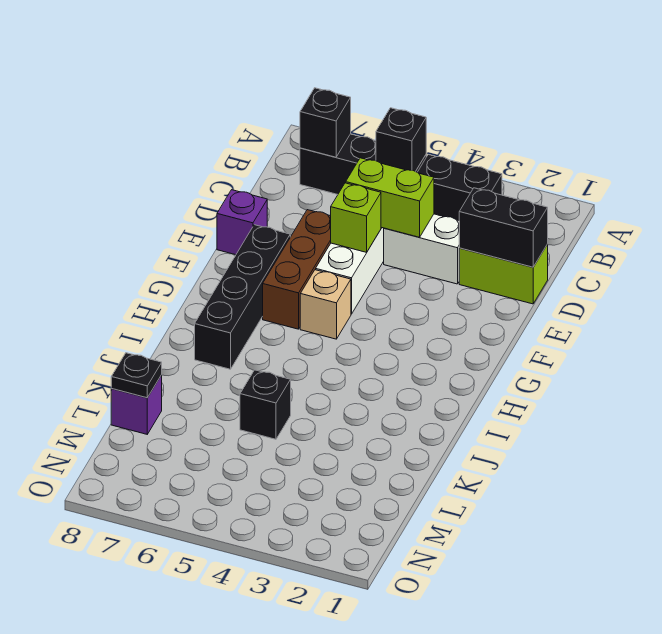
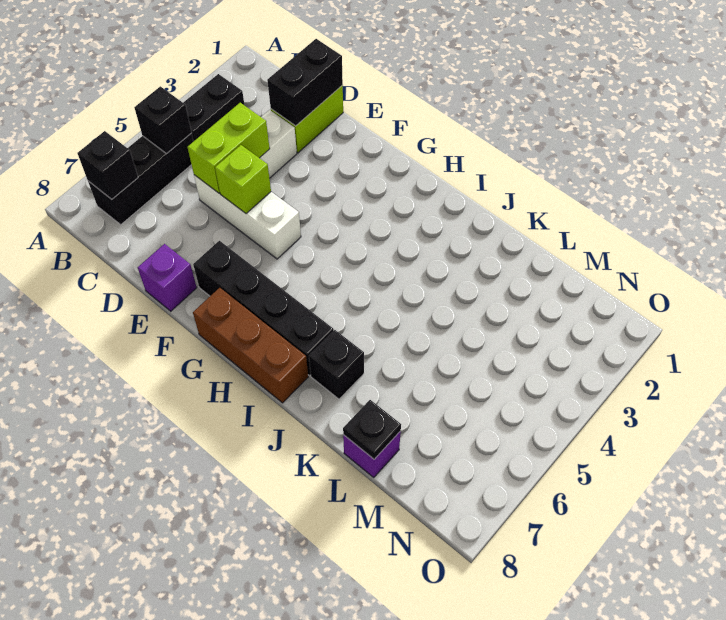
brown 1x3 brick [263,210,331,329] -> brown 1x3 brick moved to [193,288,308,403]
tan 1x1 brick [300,270,351,339] -> none
black 1x1 brick [240,370,291,439] -> black 1x1 brick moved to [309,330,364,399]

